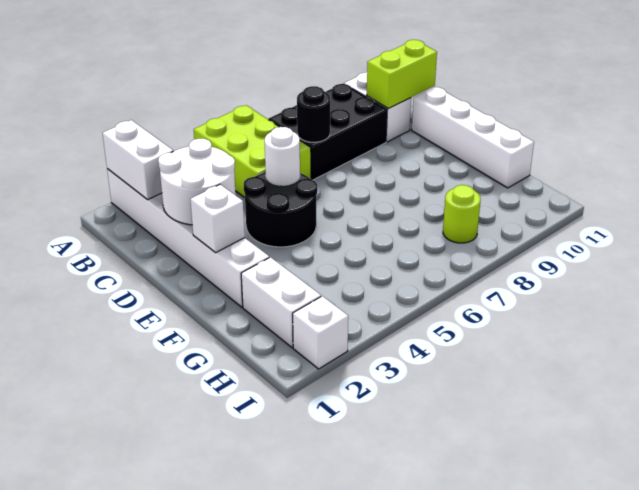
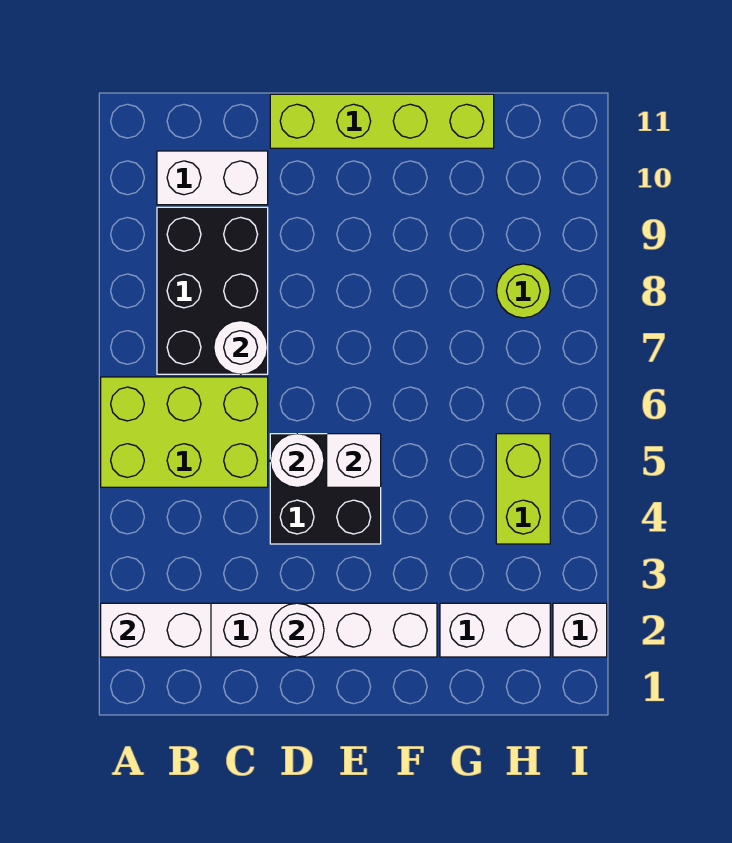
white 2x2 round brick [158,139,236,225] -> white 1x1 round brick [270,603,324,657]
black 1x1 round brick [297,86,330,142] -> white 1x1 round brick [214,321,268,374]
lime 1x2 brick [367,40,437,109] -> lime 1x2 brick moved to [496,434,550,544]
black 2x2 round brick [244,172,317,247] -> black 2x2 brick [270,434,381,544]
white 1x4 brick [412,87,534,188] -> lime 1x4 brick [270,94,494,148]
white 1x1 brick [190,185,245,253] -> white 1x1 brick moved to [327,434,381,487]

